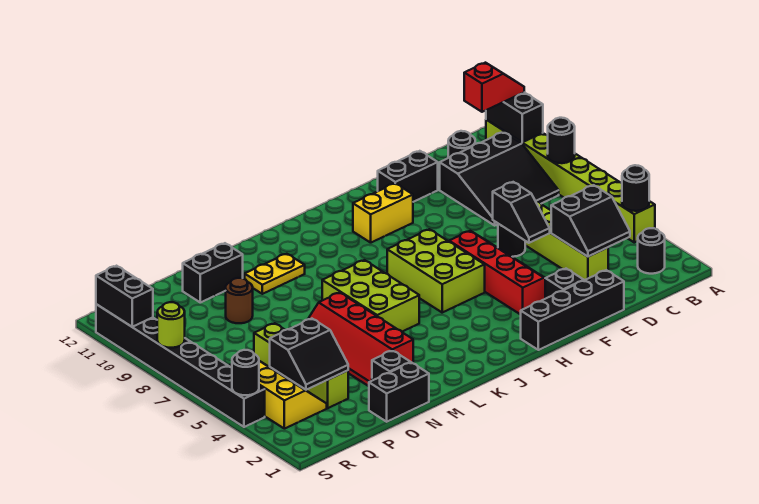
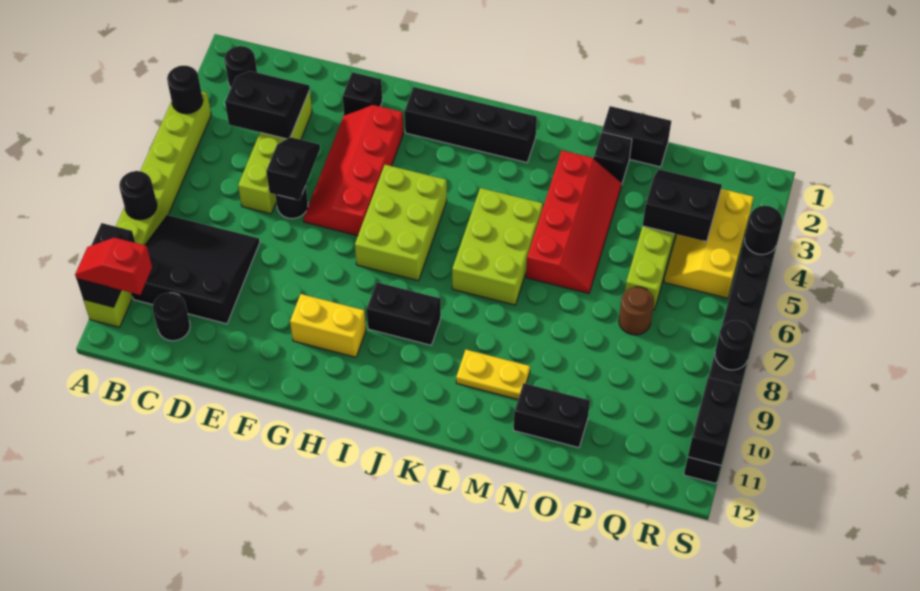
black 1x4 brick [521,270,624,350] -> black 1x4 brick moved to [405,87,537,162]
black 1x2 brick [378,151,438,202] -> black 1x2 brick moved to [367,282,441,345]
brown 1x1 round brick [226,278,253,323] -> brown 1x1 round brick moved to [619,287,654,335]
lime 1x1 round brick [157,302,185,348] -> black 1x1 round brick [715,321,753,370]

